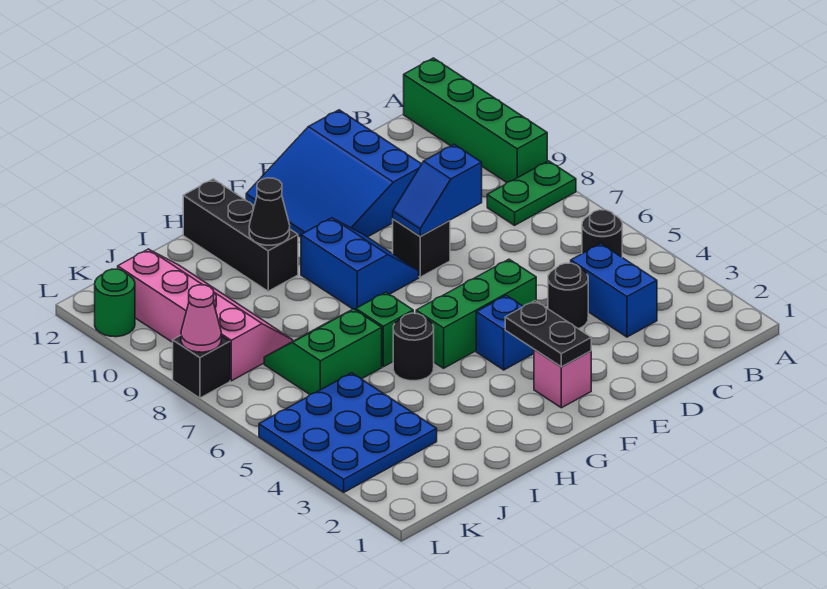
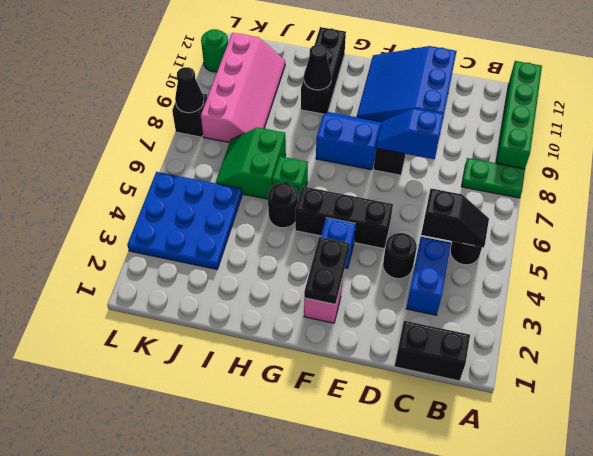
none -> black 1x2 brick [395,321,470,381]
none -> black 1x2 slope [421,189,489,247]
green 1x3 brick [416,259,536,368] -> black 1x3 brick [295,186,393,249]
blue 2x2 slope [301,218,419,310] -> blue 2x2 slope turned to [316,112,382,170]
green 2x2 slope [264,309,382,394] -> green 2x2 slope turned to [215,127,286,199]
pink 1x1 cone [181,285,221,352] -> black 1x1 cone [175,67,204,113]

